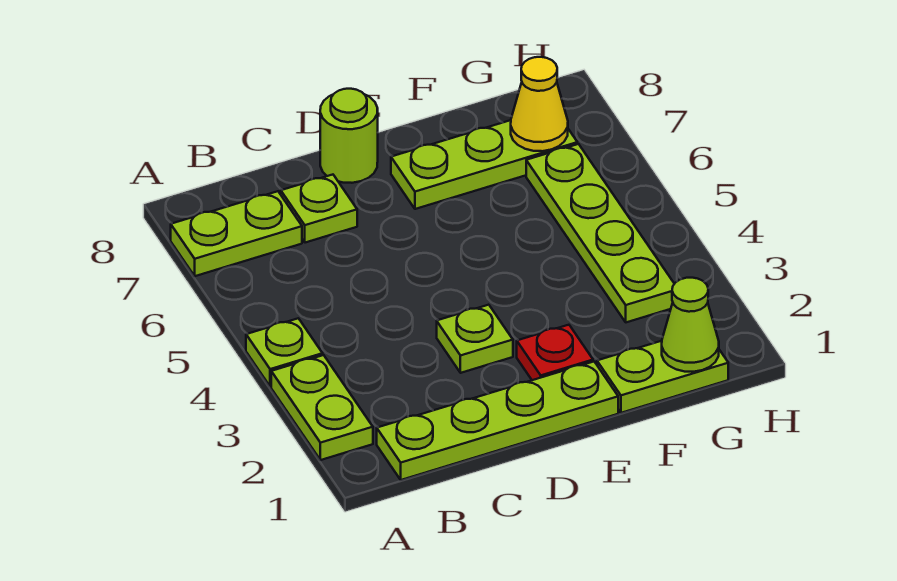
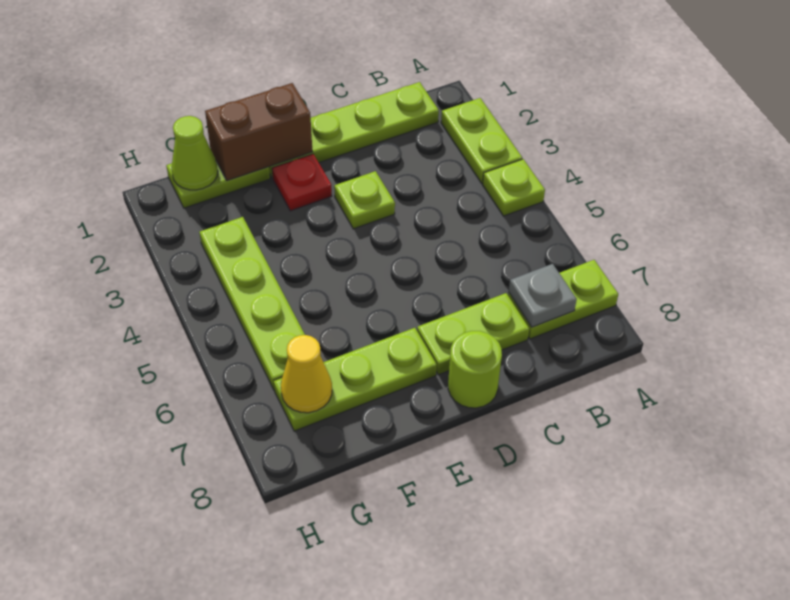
none -> grey 1x1 plate [509,264,577,327]
lime 1x1 plate [281,175,357,243] -> lime 1x2 plate [417,293,529,375]
none -> brown 1x2 brick [205,83,312,181]

